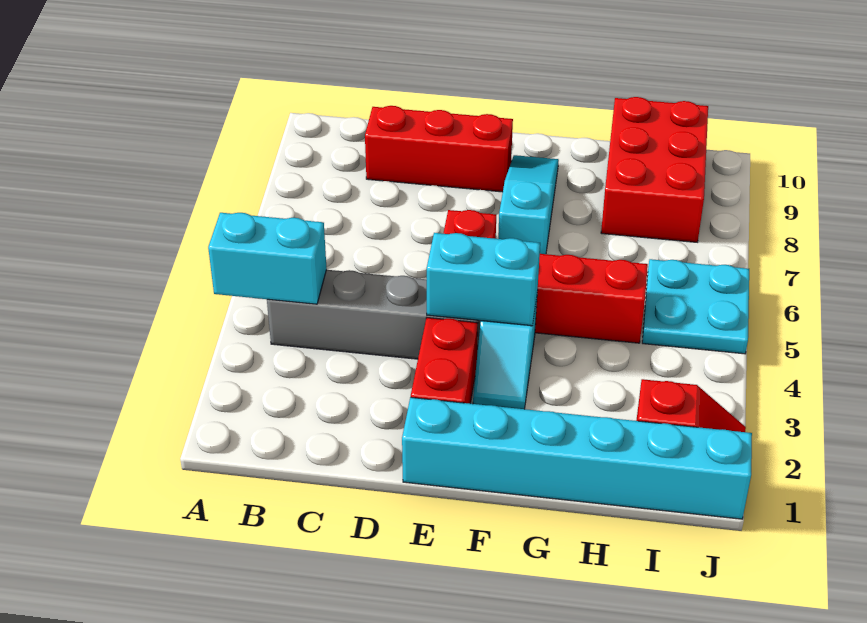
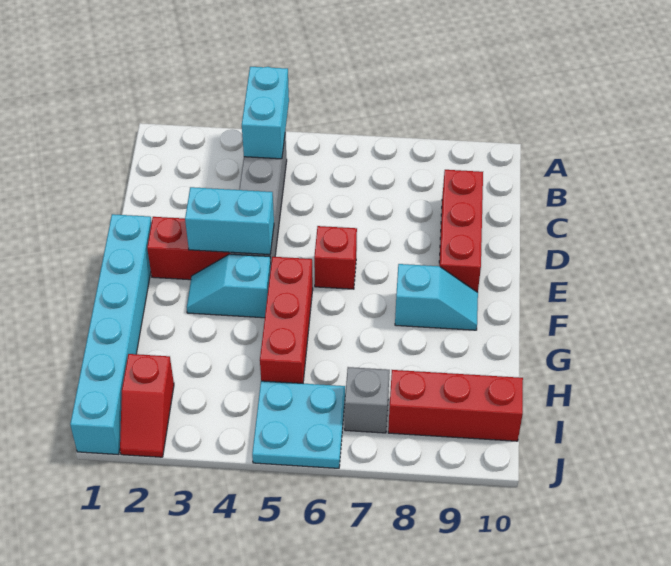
cyan 1x2 brick [427,233,540,326] -> cyan 1x2 brick turned to [185,187,274,255]
cyan 1x3 slope [498,155,559,254] -> cyan 1x2 slope [395,264,478,330]
red 2x3 brick [601,97,708,242] -> red 1x3 brick [388,370,523,441]
none -> grey 1x1 brick [345,367,390,433]

